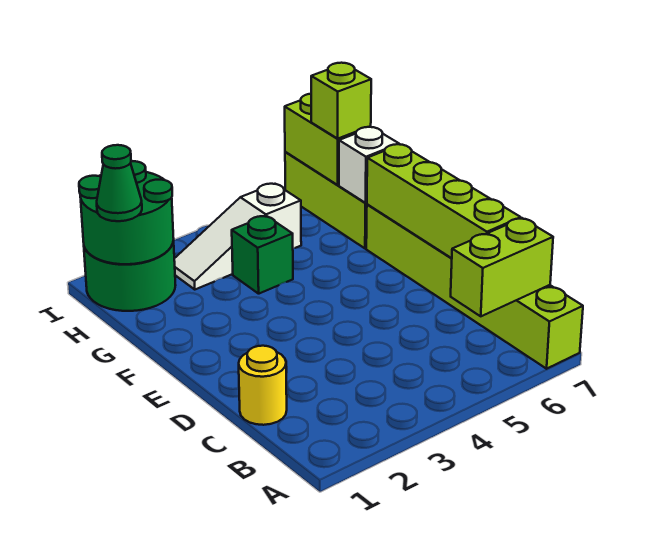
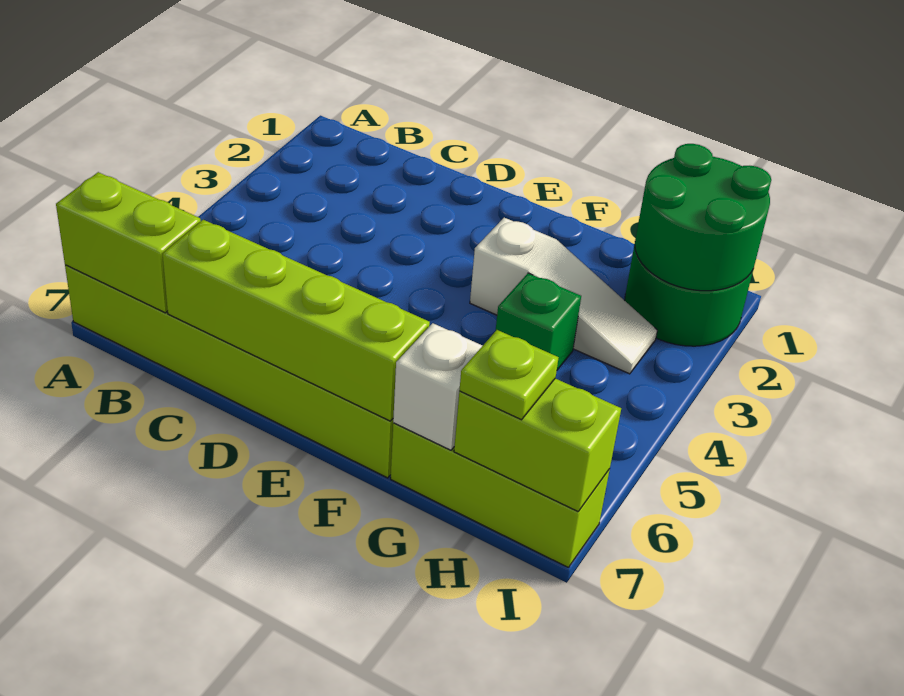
lime 1x2 brick [451,218,553,316] -> lime 1x2 brick turned to [56,172,201,313]
yellow 1x1 round brick [239,346,287,425] -> none
green 1x1 cone [97,145,142,221] -> none
white 1x3 slope [174,184,301,289] -> white 1x3 slope turned to [470,218,657,374]
lime 1x1 brick [311,63,371,139] -> lime 1x1 plate [459,330,559,420]

